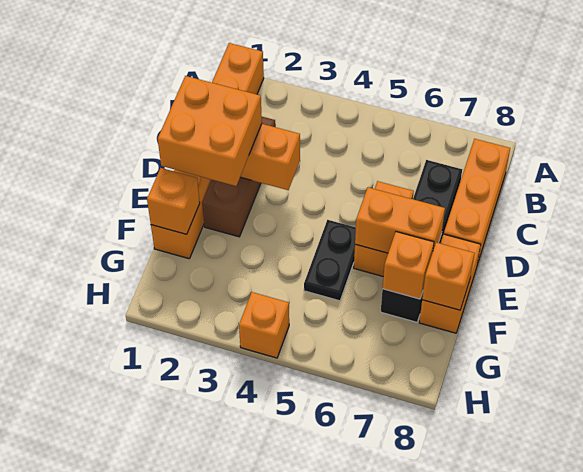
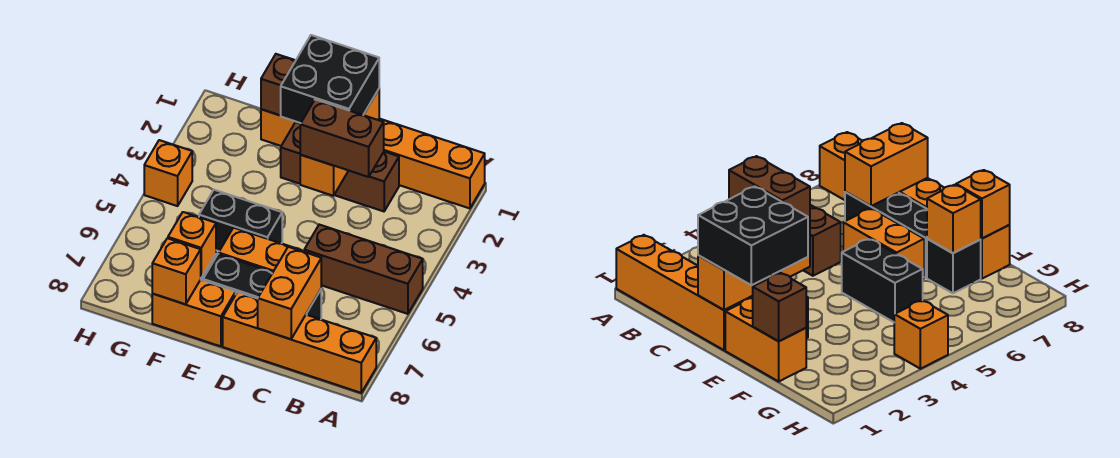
none -> brown 1x3 brick [304,225,423,314]
orange 1x3 brick [444,139,510,265] -> orange 1x4 brick [223,292,376,393]
none -> brown 1x2 brick [300,99,384,177]
orange 2x2 brick [158,76,262,186] -> black 2x2 brick [280,35,379,123]
black 1x2 plate [304,220,356,301] -> black 1x2 brick [199,190,282,251]
orange 1x2 brick [355,187,445,253] -> orange 1x2 brick moved to [258,247,321,339]
orange 1x1 brick [147,168,200,234] -> brown 1x1 brick [261,54,296,115]

